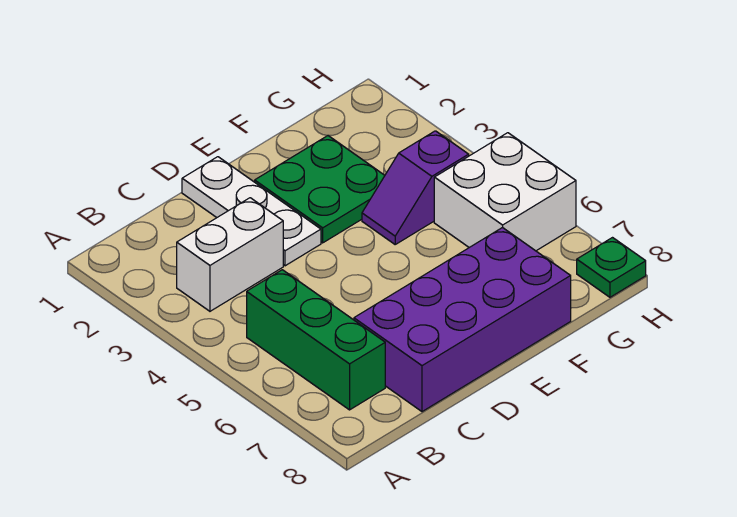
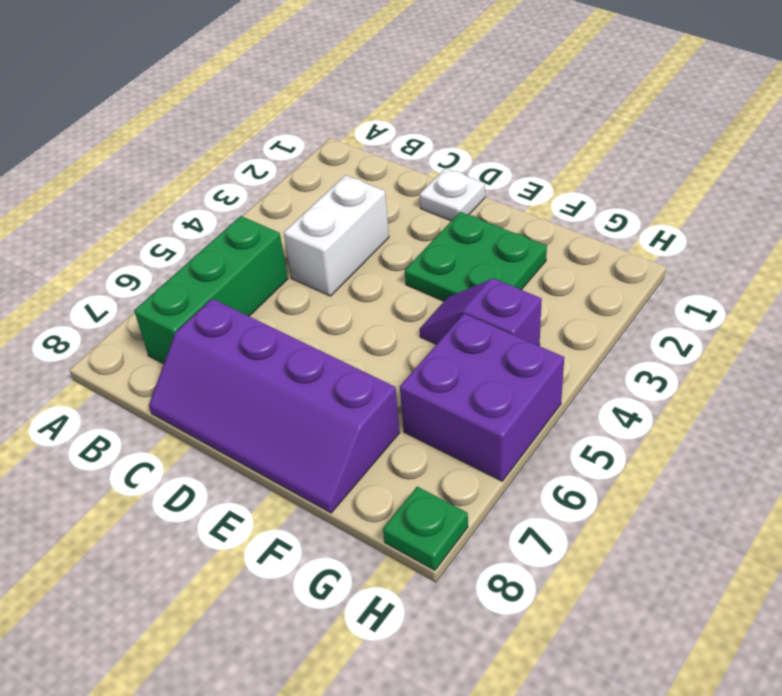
white 1x2 brick [177,198,283,311] -> white 1x2 brick turned to [284,175,389,296]
purple 2x4 brick [354,227,571,412] -> purple 2x4 slope [149,299,400,513]
white 1x3 plate [182,157,321,266] -> white 1x1 plate [420,168,485,221]
white 2x2 brick [434,133,576,251] -> purple 2x2 brick [400,313,564,481]

